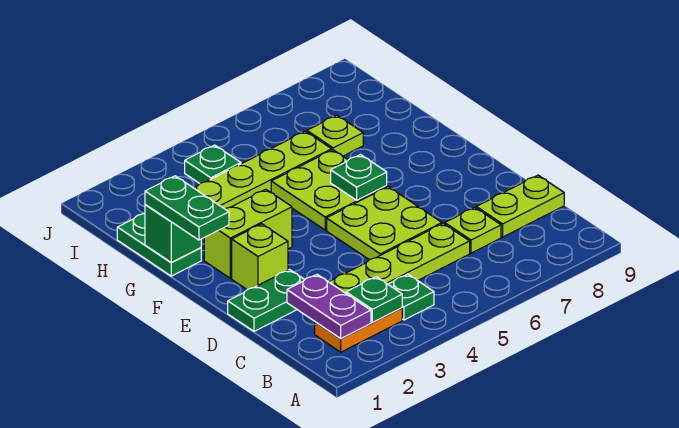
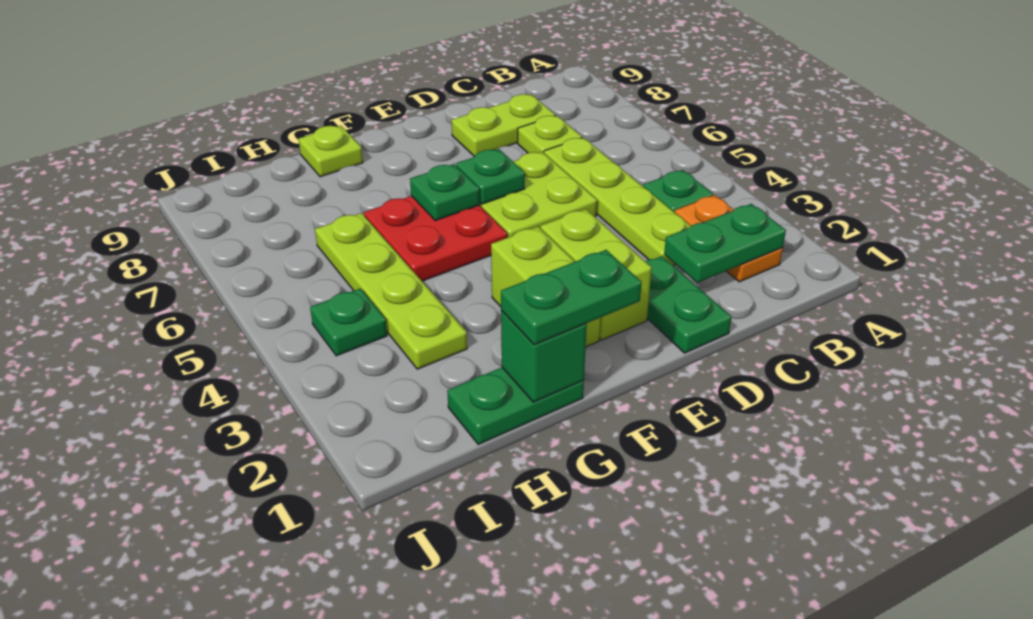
purple 1x2 plate [287,275,371,339] -> green 1x2 plate [664,204,786,283]
green 1x1 plate [346,277,402,322] -> green 1x1 plate moved to [456,149,525,204]
lime 1x2 plate [476,175,564,237] -> lime 1x2 plate turned to [451,94,555,157]
lime 1x1 brick [232,224,288,289] -> lime 1x2 brick [540,209,652,340]
lime 2x2 plate [271,150,387,230] -> red 2x2 plate [364,196,507,281]
lime 1x1 plate [307,115,363,156] -> lime 1x1 plate moved to [299,126,363,177]

